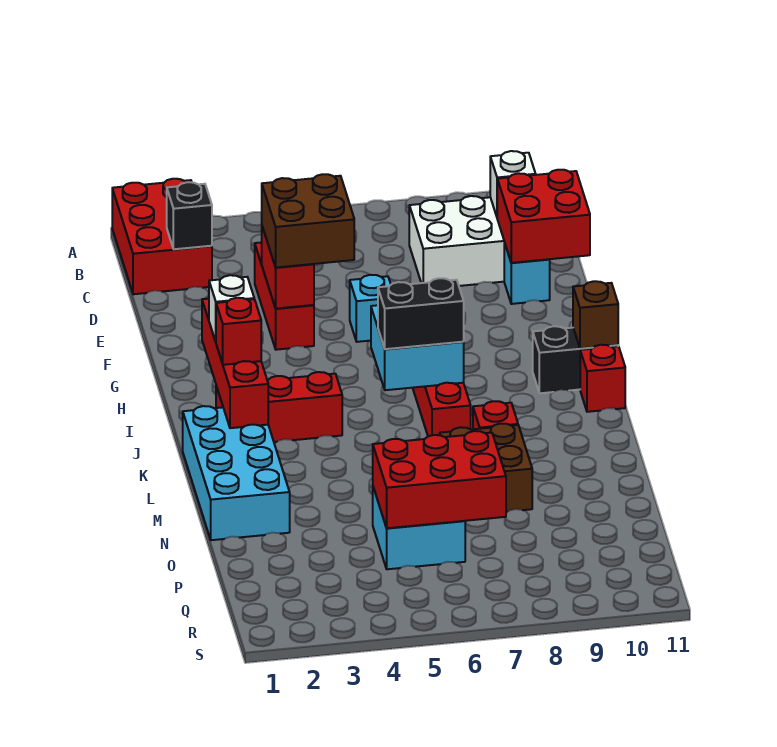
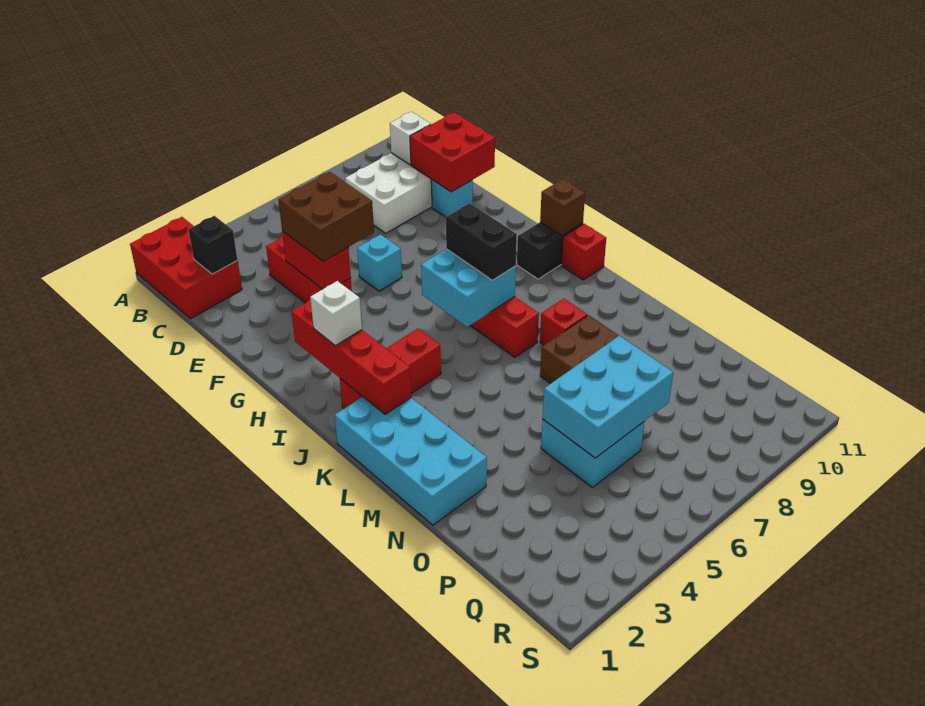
red 1x1 brick [216,298,261,365] -> none
black 1x2 brick [378,278,464,349] -> black 1x2 brick turned to [446,203,517,280]
red 2x3 brick [373,431,506,528] -> cyan 2x3 brick [542,336,673,458]

